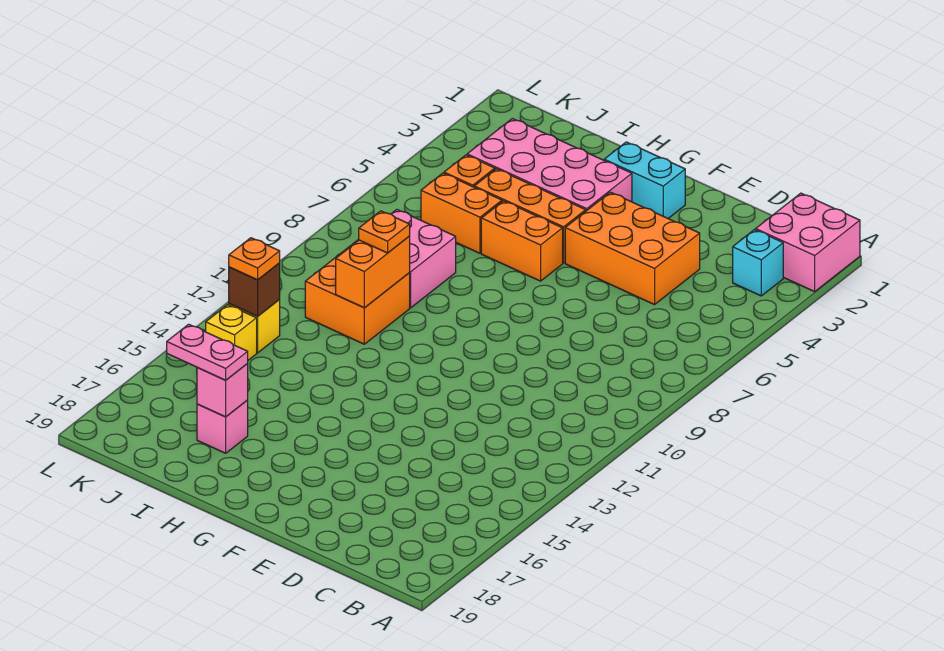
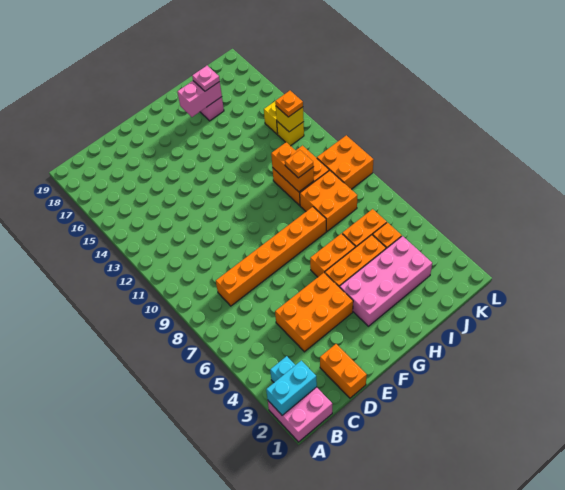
none -> orange 1x6 brick [216,207,326,306]
none -> orange 1x2 brick [320,344,367,398]
cyan 1x2 brick [604,142,685,218] -> cyan 1x2 brick moved to [266,361,317,415]
pink 2x2 brick [352,209,456,308] -> orange 2x2 brick [300,170,357,231]
pink 1x1 brick [197,364,248,417] -> pink 1x2 brick [178,81,222,117]
pink 1x2 plate [167,324,248,380] -> pink 1x1 plate [192,66,220,91]
none -> orange 2x2 brick [317,135,374,189]
brown 1x1 brick [229,263,280,316] -> yellow 1x1 brick [276,107,304,132]

